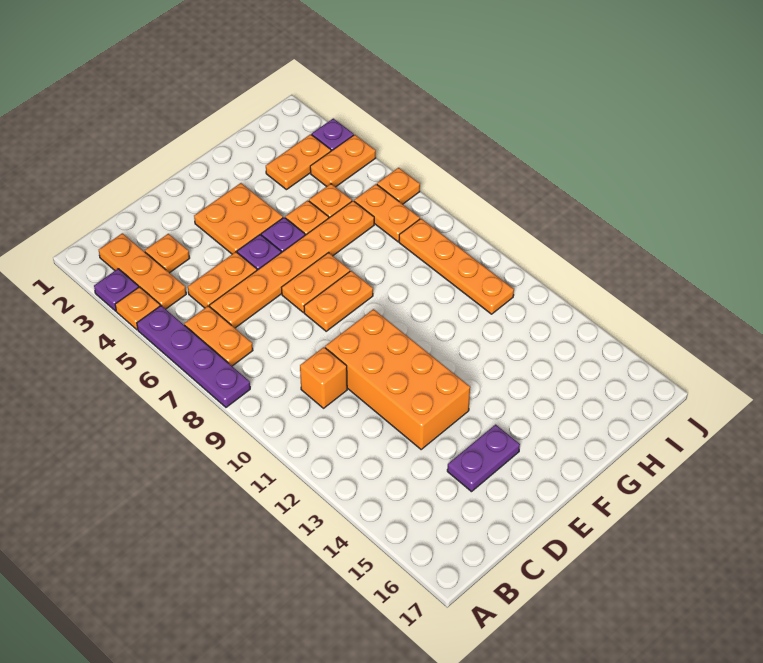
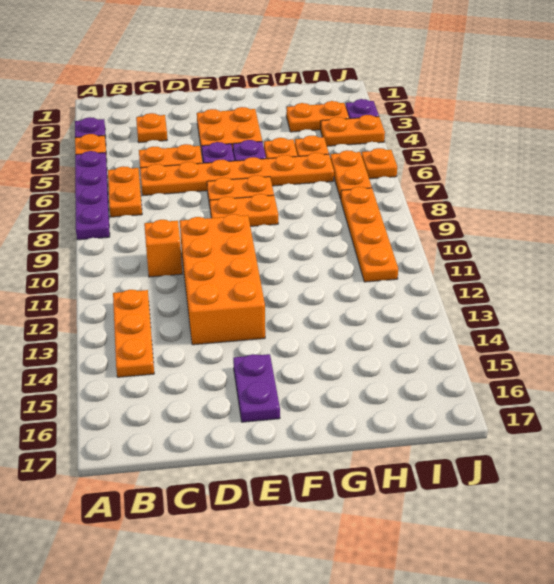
orange 1x3 plate [99,233,186,309] -> orange 1x3 plate moved to [113,290,154,377]
purple 1x2 plate [447,425,520,492] -> purple 1x2 plate turned to [233,354,280,422]

